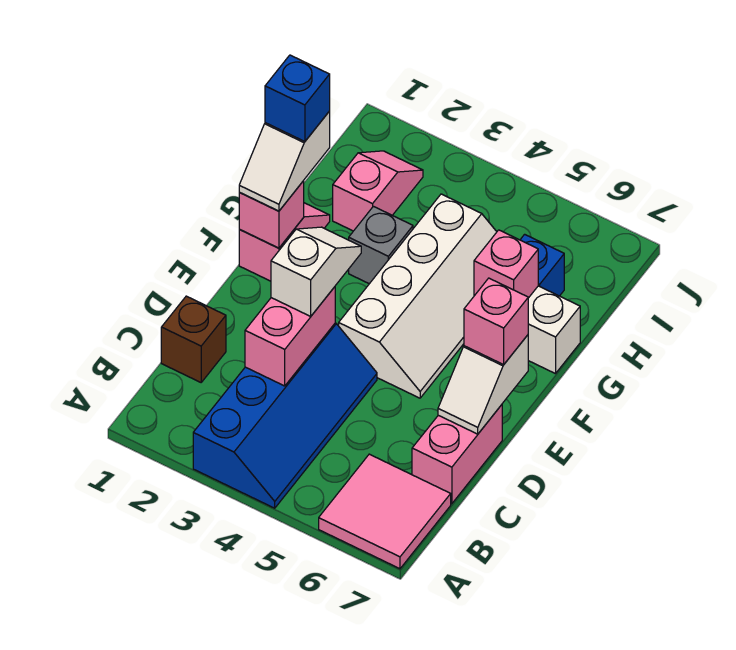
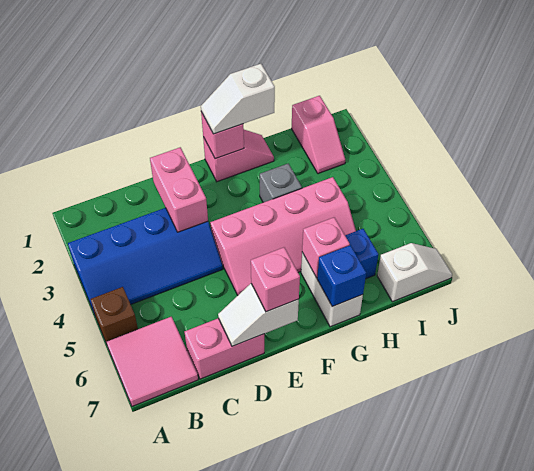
brown 1x1 brick [161,296,226,382] -> brown 1x1 brick moved to [91,287,138,344]
pink 1x2 brick [245,287,335,386] -> pink 1x2 brick turned to [150,147,208,232]
white 1x2 slope [271,227,361,316] -> white 1x2 slope moved to [377,243,452,302]
white 2x4 slope [339,194,497,398] -> pink 2x4 slope [210,177,356,295]
blue 1x1 brick [265,55,330,142] -> blue 1x1 brick moved to [317,245,366,307]
pink 1x2 slope [333,151,423,231] -> pink 1x2 slope turned to [292,96,345,174]

